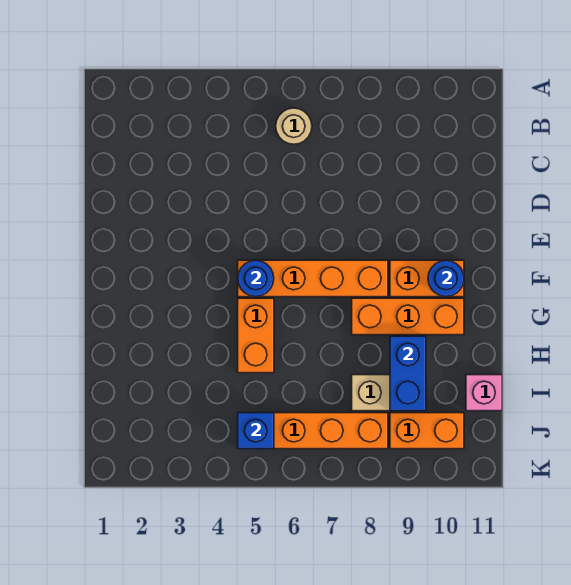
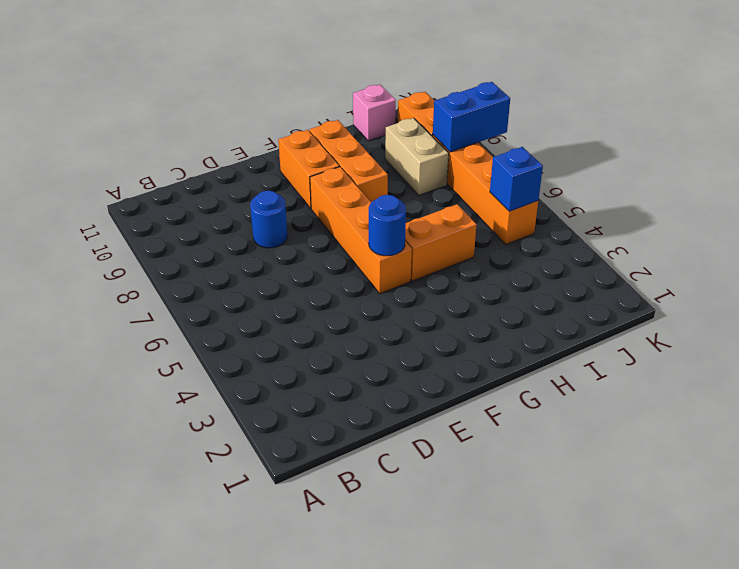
tan 1x1 round brick [276,108,312,144] -> none
blue 1x1 round brick [428,260,464,297] -> blue 1x1 round brick moved to [250,191,287,248]
blue 1x2 brick [390,336,426,411] -> blue 1x2 brick moved to [433,82,510,152]

